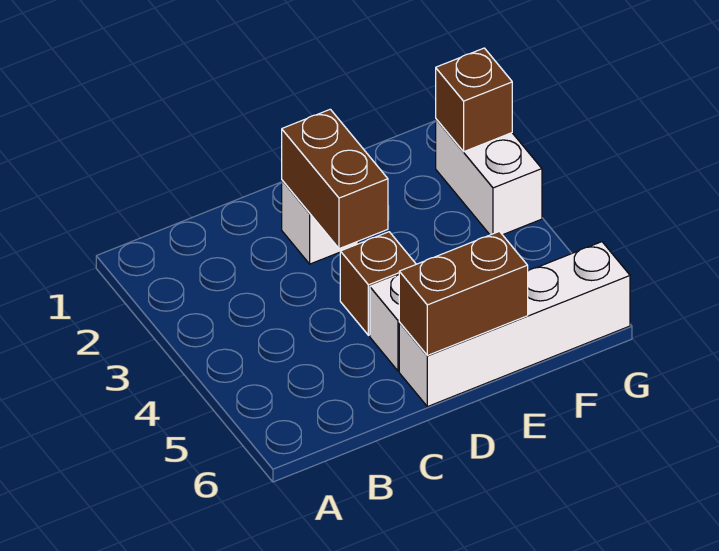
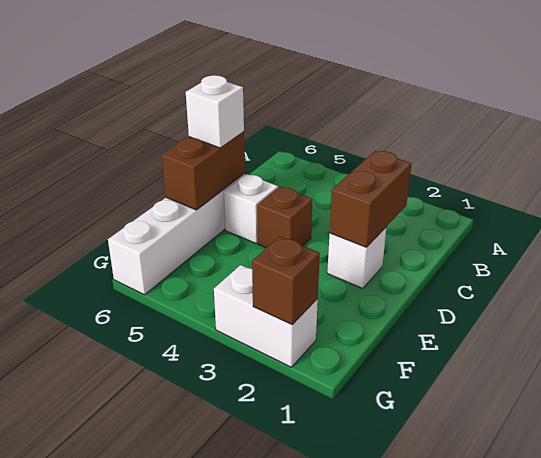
brown 1x2 brick [282,109,388,249] -> brown 1x2 brick turned to [330,151,411,247]
none -> white 1x1 brick [186,75,244,148]

